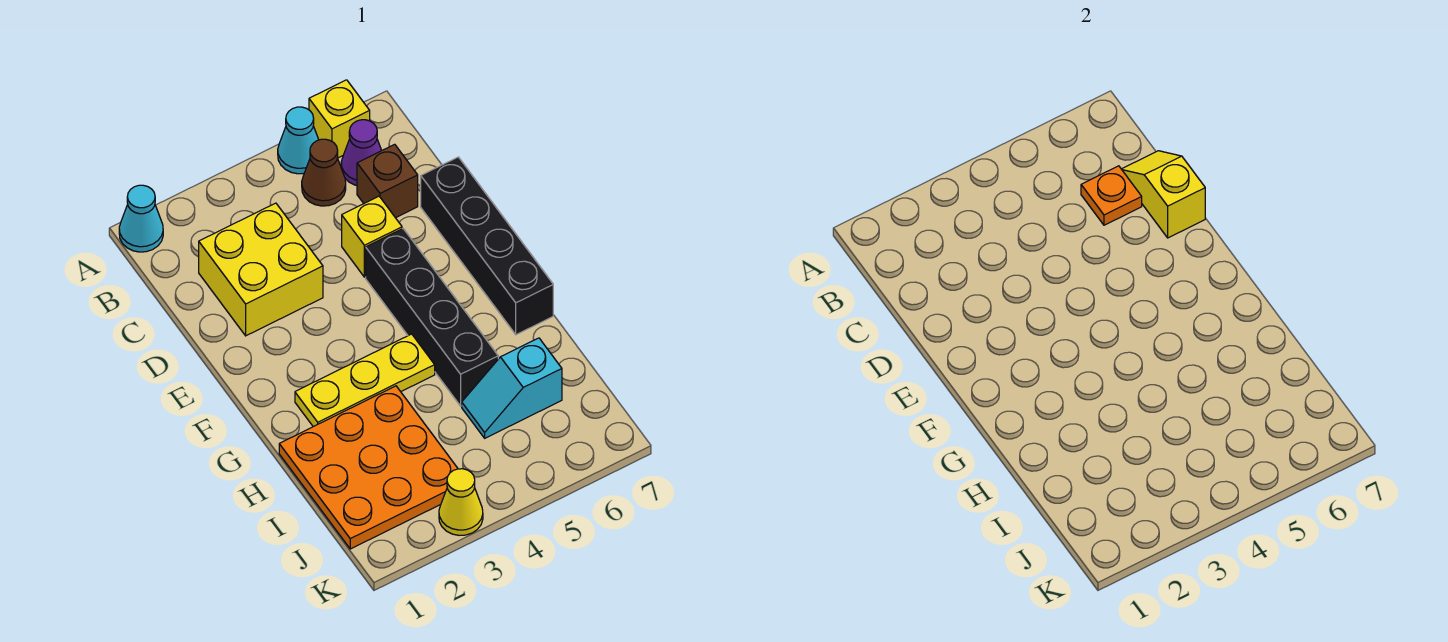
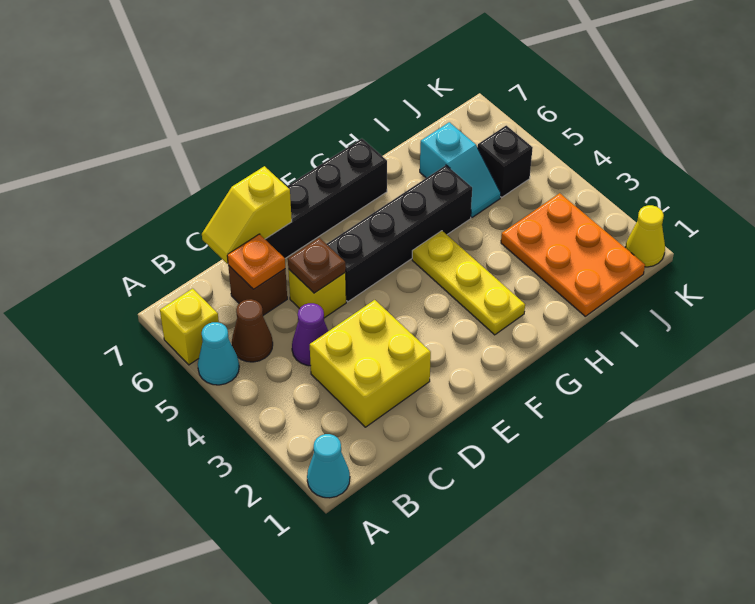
purple 1x1 cone [341,120,382,185] -> purple 1x1 cone moved to [292,303,328,366]
none -> brown 1x1 plate [288,238,346,293]
orange 3x3 plate [279,386,458,549] -> orange 2x3 plate [501,193,645,316]
none -> black 1x1 brick [478,126,533,197]
yellow 1x1 cone [439,469,483,535] -> yellow 1x1 cone moved to [625,205,665,267]

